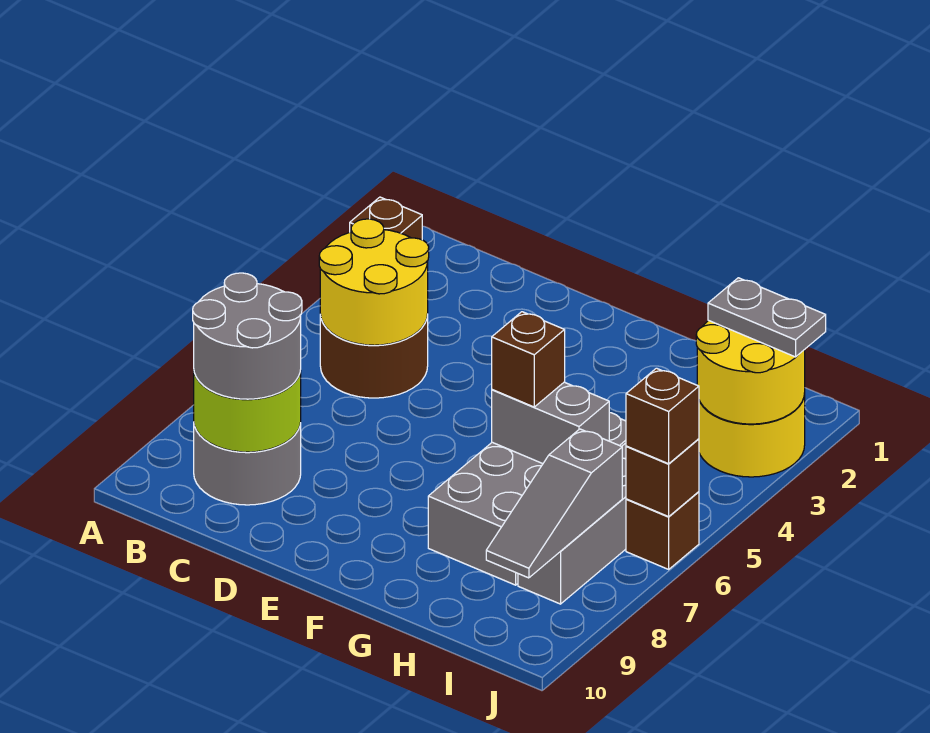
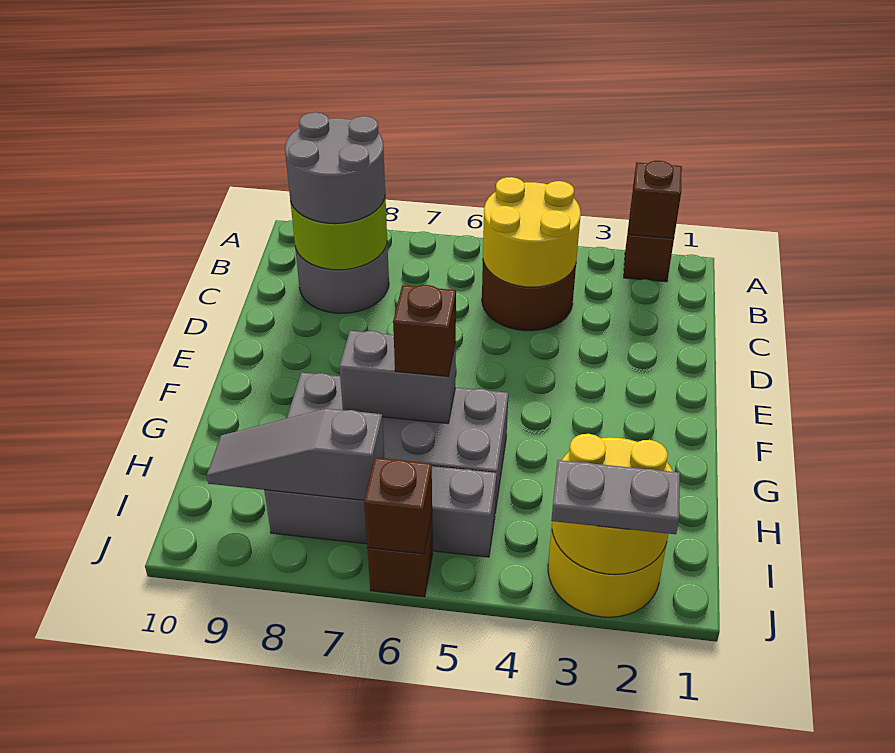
grey 1x2 brick [492,382,609,464] -> grey 1x2 brick turned to [339,331,456,424]
grey 1x2 plate [708,278,826,357] -> grey 1x2 plate turned to [551,460,680,534]
brown 1x1 brick [626,368,699,464] -> brown 1x1 brick moved to [629,161,682,238]

